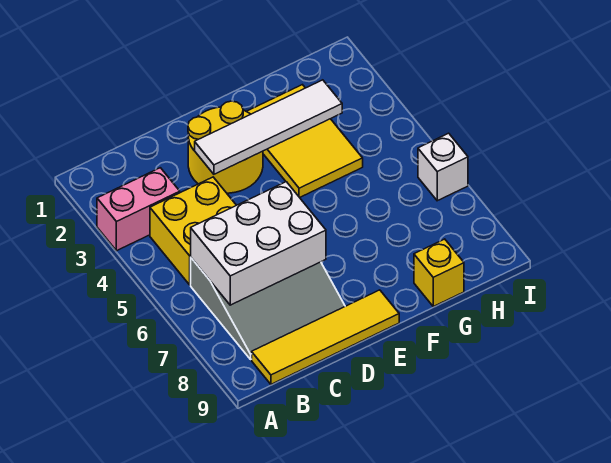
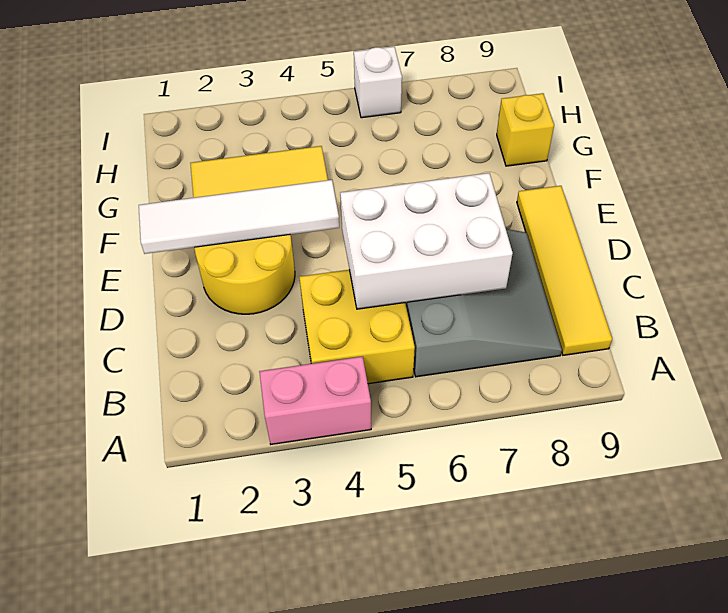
pink 1x2 brick [97,168,180,251] -> pink 1x2 brick turned to [259,356,371,444]
white 2x3 brick [191,182,326,305] -> white 2x3 brick turned to [340,173,513,309]
white 1x4 tile [195,80,342,174] -> white 1x4 tile turned to [139,180,339,254]

